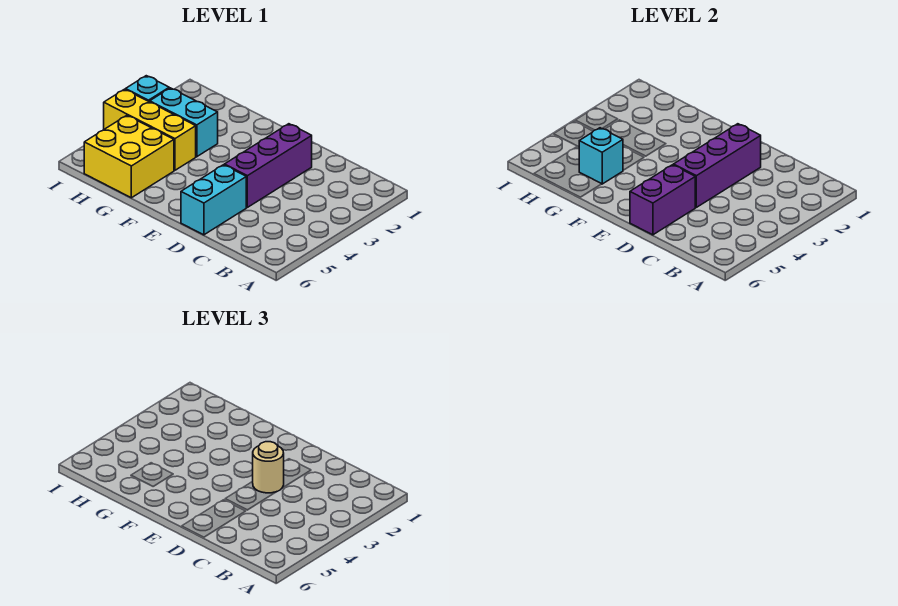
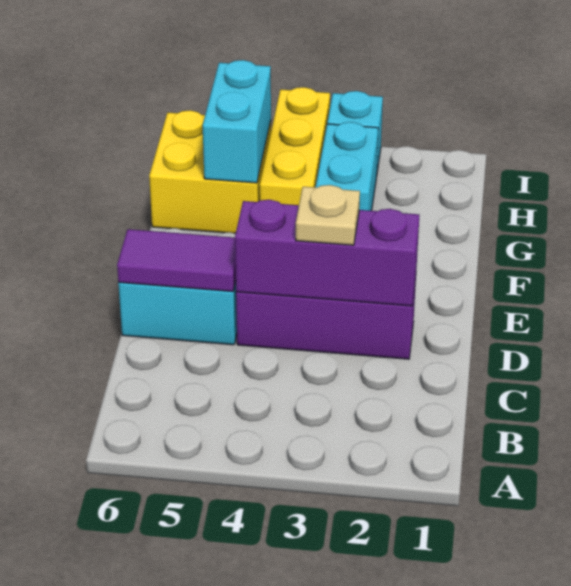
tan 1x1 round brick [253,442,284,493] -> tan 1x1 plate [296,185,360,245]
purple 1x2 brick [630,165,695,235] -> purple 1x2 tile [117,229,236,292]
cyan 1x1 brick [579,128,623,184] -> cyan 1x2 brick [203,60,271,183]

